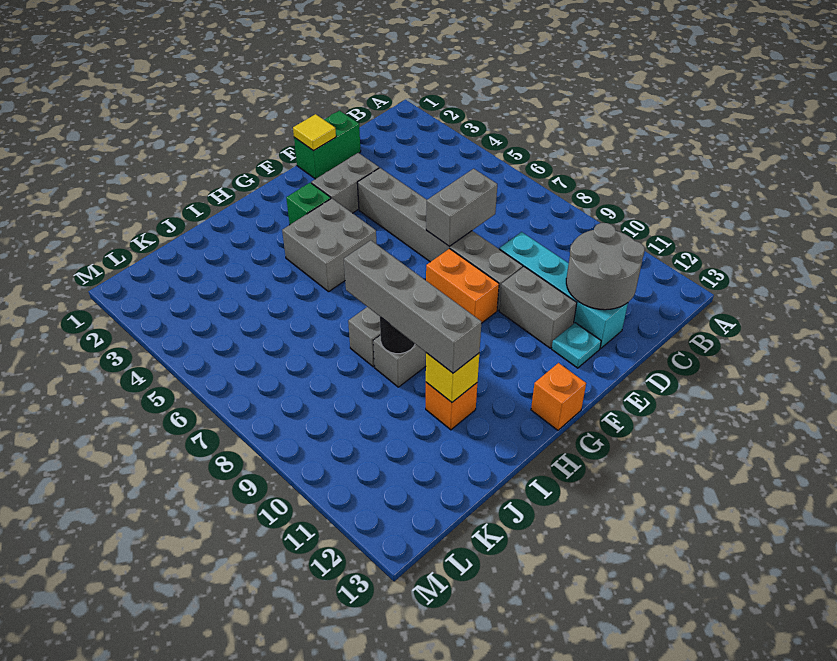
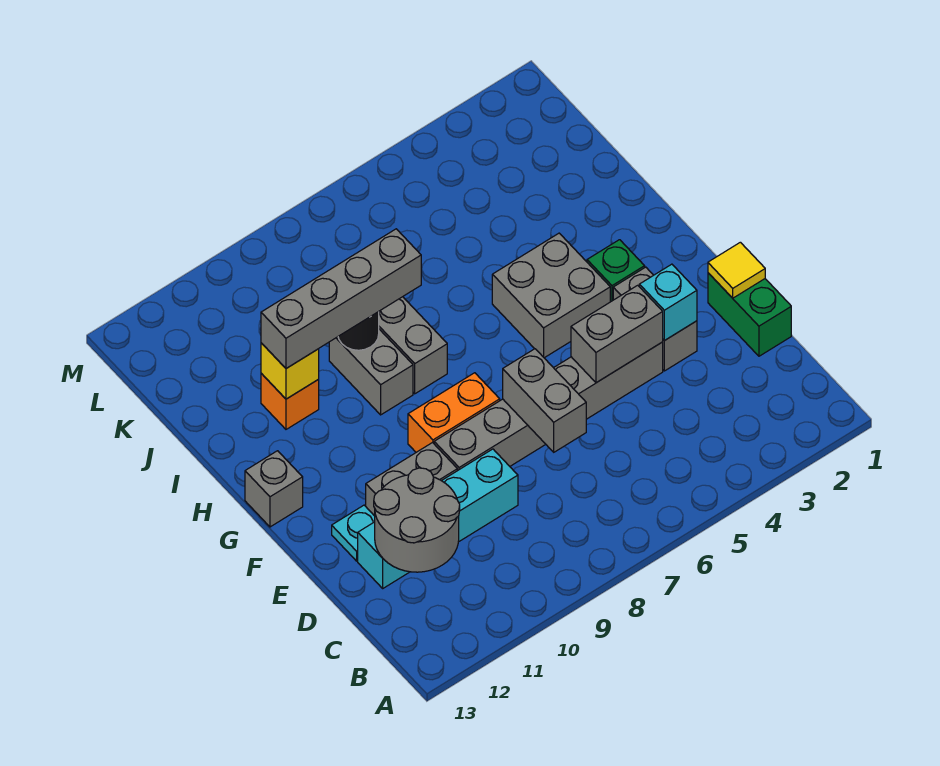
none -> cyan 1x1 brick [639,264,697,341]
none -> grey 1x2 brick [571,285,663,383]
orange 1x1 brick [531,363,586,430] -> grey 1x1 brick [245,451,303,527]

